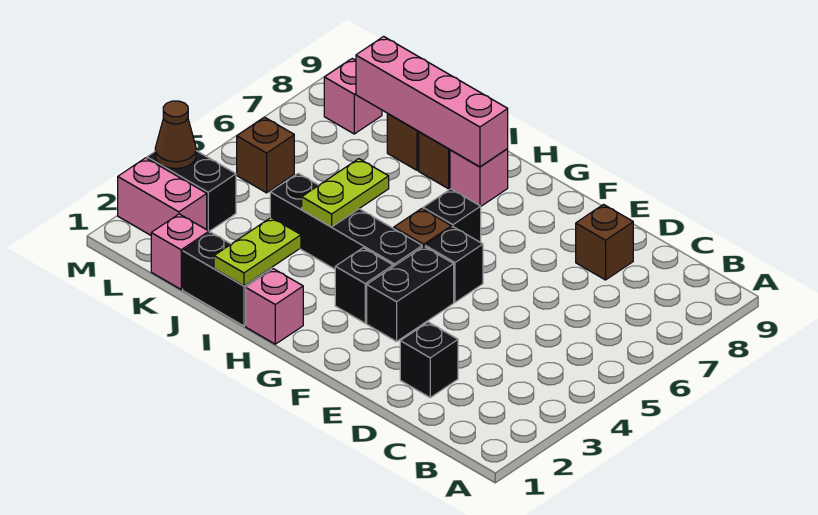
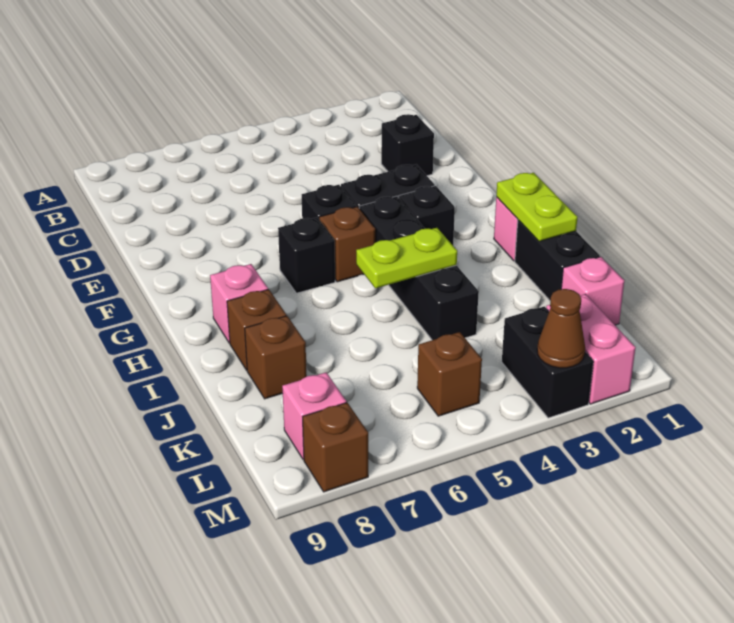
brown 1x1 brick [576,204,633,280] -> brown 1x1 brick moved to [303,403,368,492]
pink 1x4 brick [356,36,508,167] -> none
lime 1x2 plate [214,218,301,286] -> lime 1x2 plate turned to [496,173,578,241]

